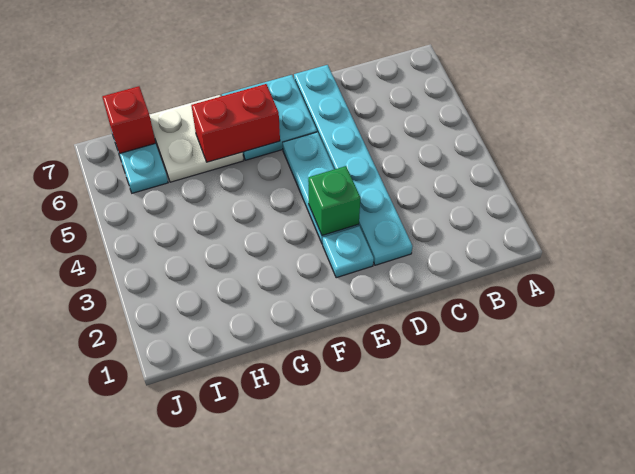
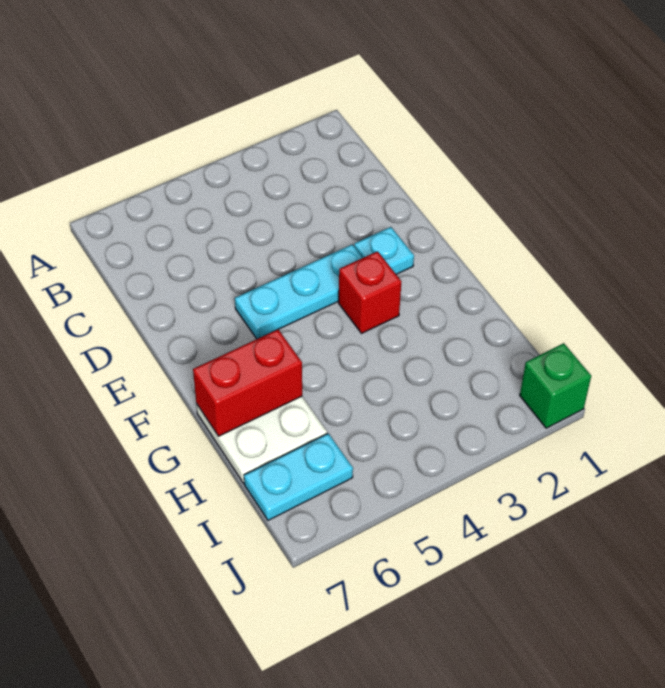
cyan 1x6 plate [294,65,413,265] -> none
green 1x1 brick [308,166,360,236] -> green 1x1 brick moved to [520,343,591,428]
cyan 2x2 plate [222,75,317,160] -> none
red 1x2 brick [191,84,280,162] -> red 1x2 brick turned to [193,330,302,436]
red 1x1 brick [102,86,156,154] -> red 1x1 brick moved to [339,251,401,333]

